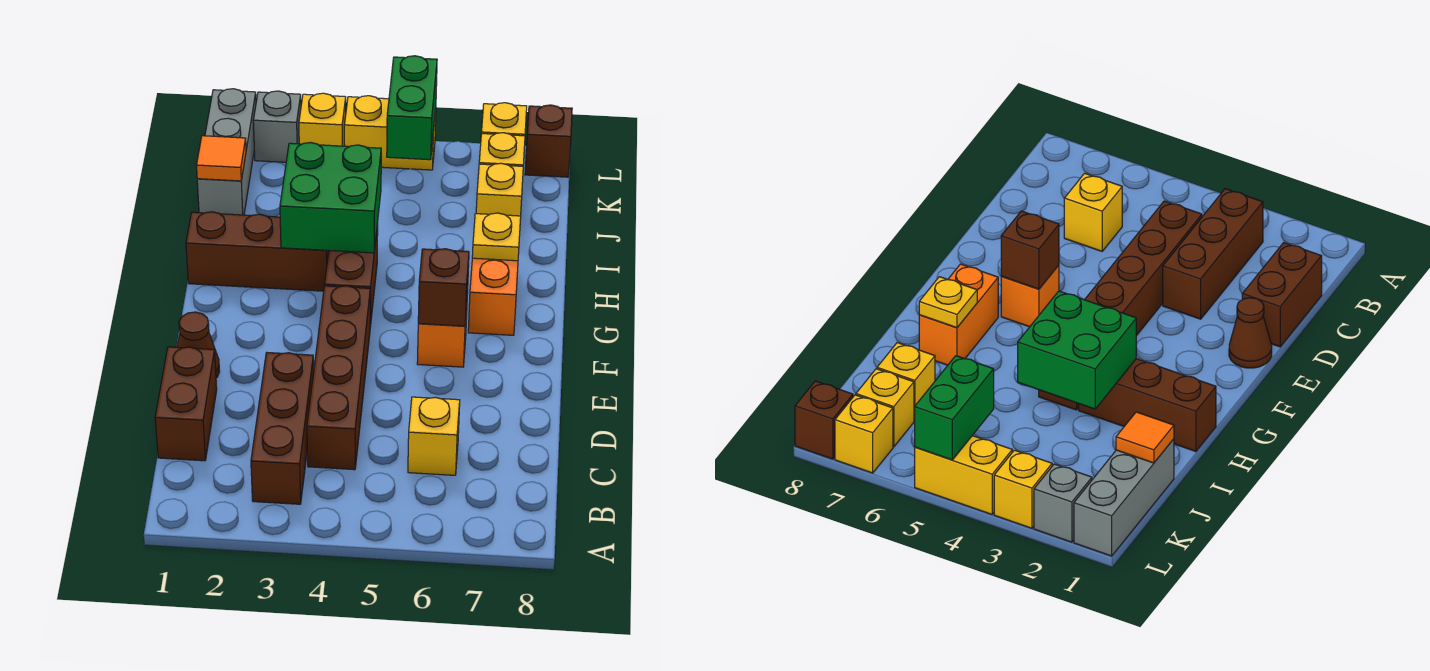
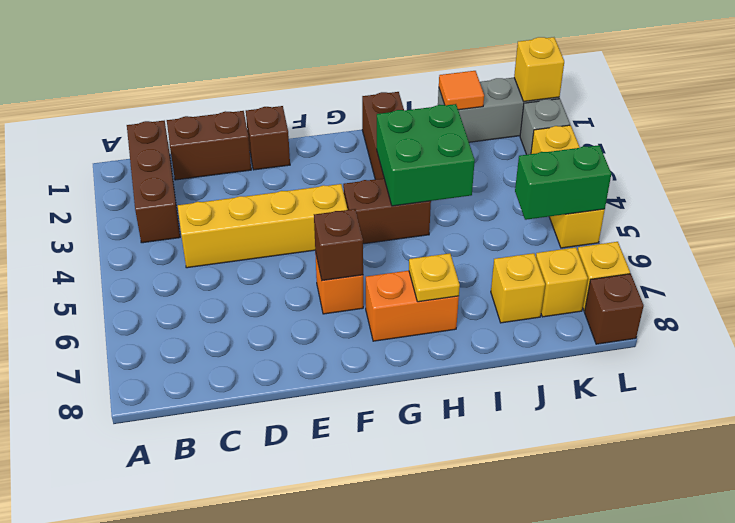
brown 1x3 brick [251,353,314,504] -> brown 1x3 brick turned to [127,121,180,243]
brown 1x4 brick [307,286,370,470] -> yellow 1x4 brick [178,184,348,268]
yellow 1x1 brick [408,397,460,475] -> yellow 1x1 brick moved to [514,37,564,101]
brown 1x1 cone [177,312,220,378] -> brown 1x1 brick [246,106,290,170]

